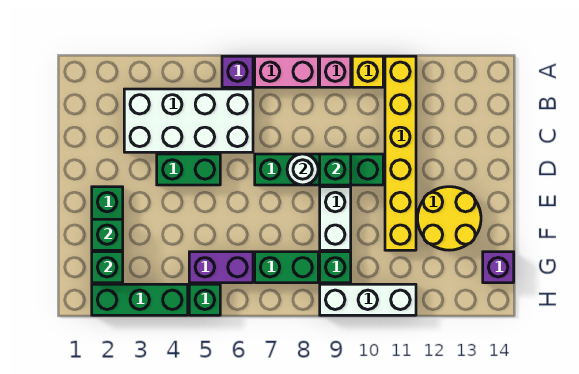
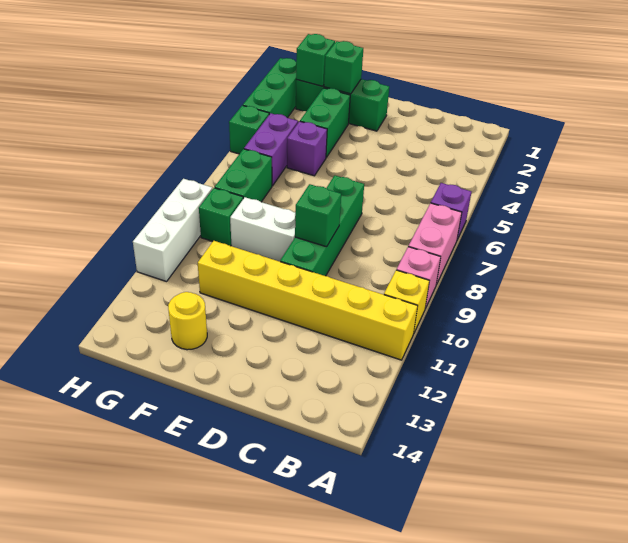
white 2x4 brick [124,89,253,152] -> none
green 1x2 brick [157,154,220,185] -> green 1x2 brick moved to [300,88,350,157]
white 1x1 round brick [287,154,318,185] -> none
yellow 2x2 round brick [418,187,481,250] -> yellow 1x1 round brick [168,292,207,350]
purple 1x1 brick [483,252,514,283] -> purple 1x1 brick moved to [287,121,327,176]

